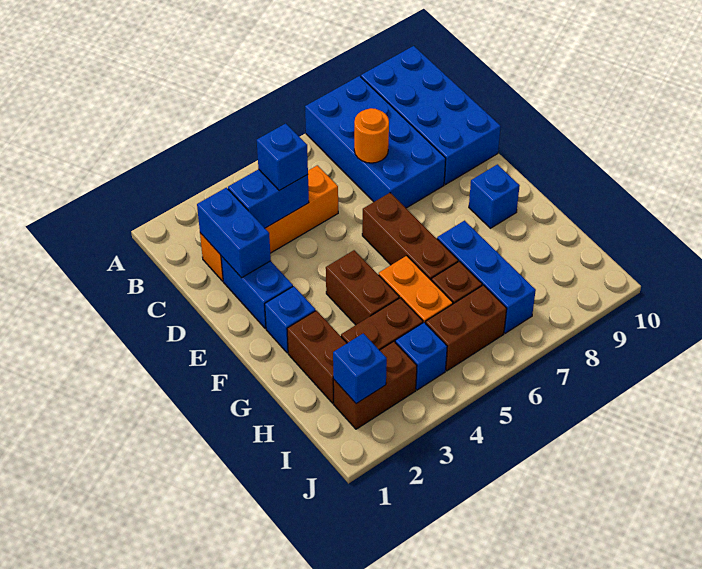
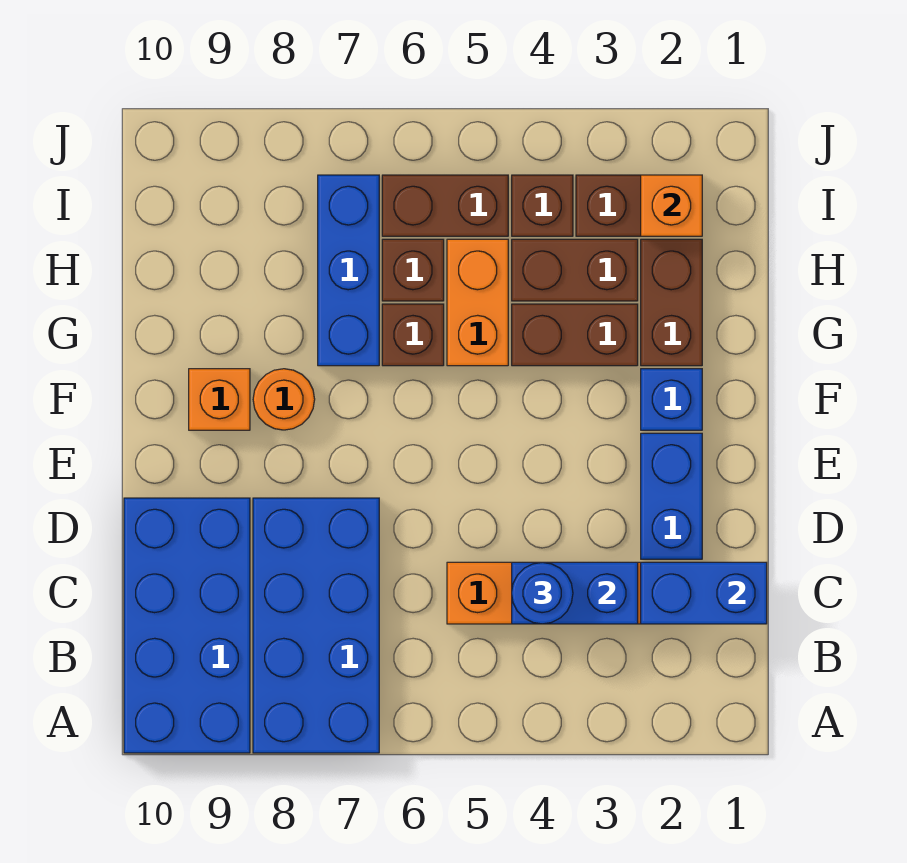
blue 1x2 brick [197,188,271,278] -> blue 1x2 brick turned to [641,562,767,624]
blue 1x1 brick [257,123,308,190] -> blue 1x1 round brick [512,562,573,624]
orange 1x1 round brick [354,108,389,163] -> orange 1x1 round brick moved to [253,369,315,430]
brown 1x3 brick [362,193,458,280] -> brown 1x1 brick [382,304,444,366]
brown 1x2 brick [326,250,399,325] -> brown 1x2 brick turned to [512,304,638,366]
blue 1x1 brick [469,164,520,228] -> orange 1x1 brick [189,369,250,430]
blue 1x1 brick [333,333,387,404] -> orange 1x1 brick [641,175,702,236]
blue 1x1 brick [395,322,447,390] -> brown 1x1 brick [512,175,573,236]

